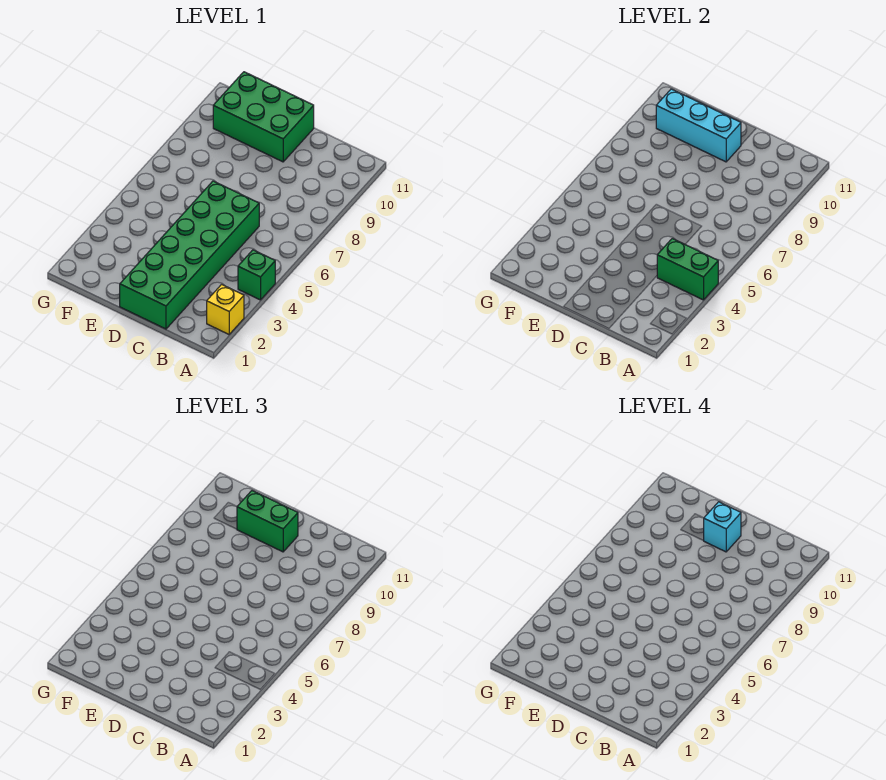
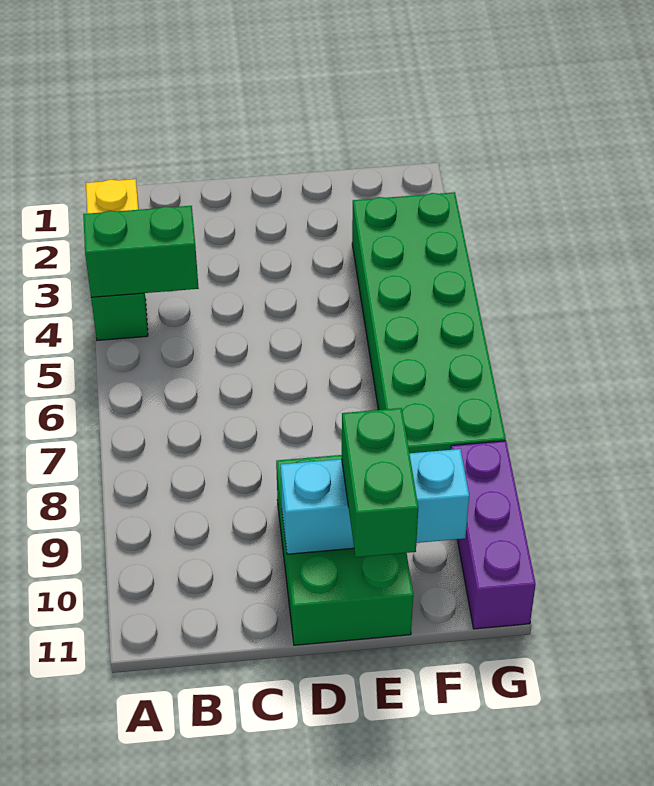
green 2x6 brick [120,181,259,329] -> green 2x6 brick moved to [352,192,506,453]
green 2x3 brick [213,72,314,162] -> green 2x3 brick turned to [276,455,413,645]
green 1x2 brick [237,491,298,552] -> green 1x2 brick turned to [342,408,418,557]
cyan 1x1 brick [704,502,741,552] -> none
none -> purple 1x3 brick [451,441,536,629]

